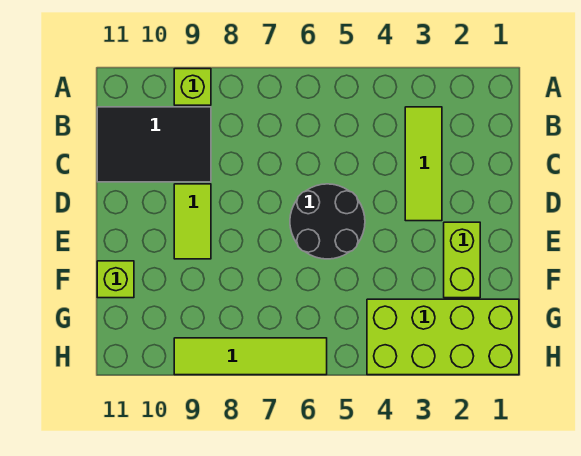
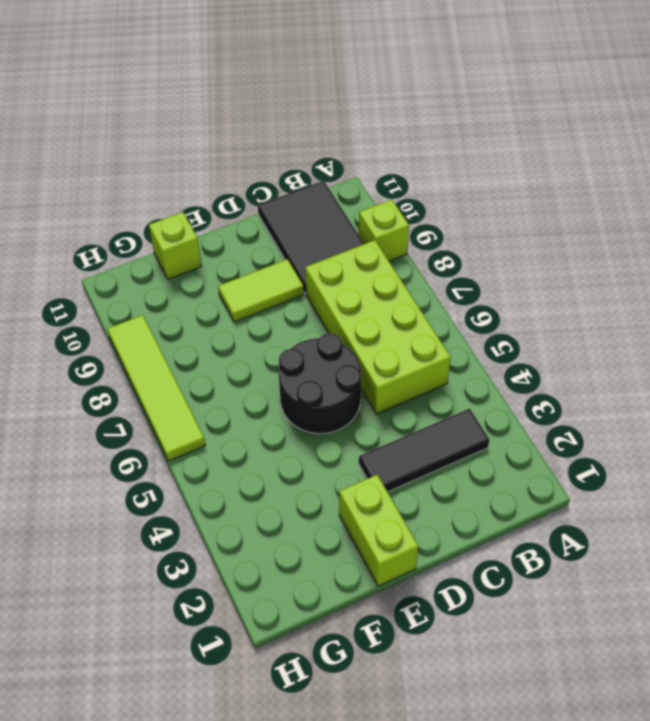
lime 1x3 tile [405,107,442,221] -> black 1x3 tile [359,409,489,492]
lime 1x2 brick [444,222,480,298] -> lime 1x2 brick turned to [339,475,419,586]
lime 2x4 brick [367,299,519,375] -> lime 2x4 brick moved to [305,240,451,414]

